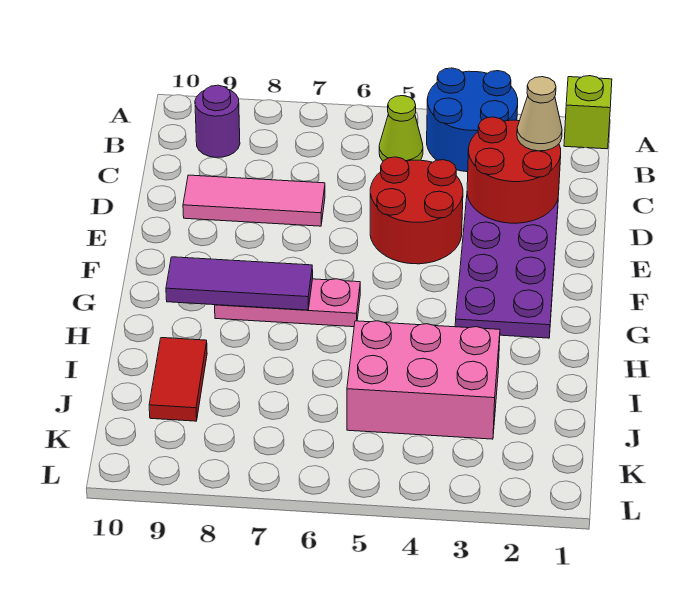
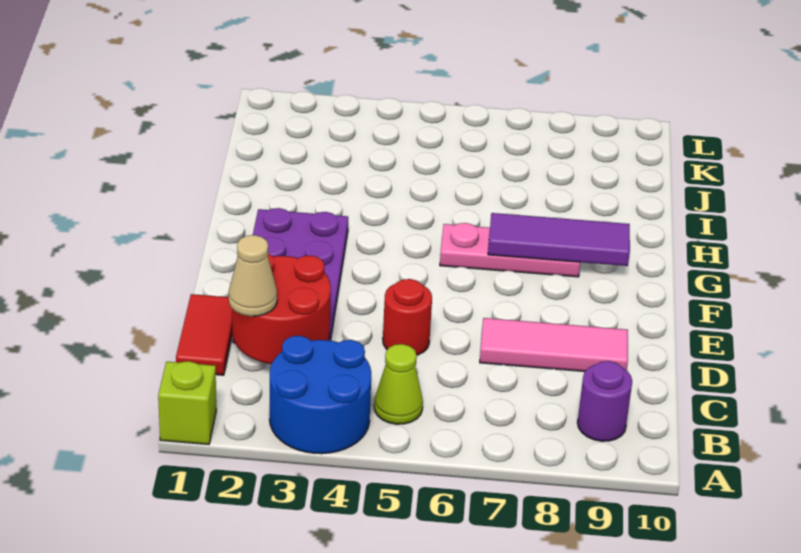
red 2x2 round brick [370,157,463,264] -> red 1x1 round brick [383,279,432,355]
pink 2x3 brick [347,321,500,439] -> none
red 1x2 tile [149,338,207,421] -> red 1x2 tile moved to [176,294,232,375]

